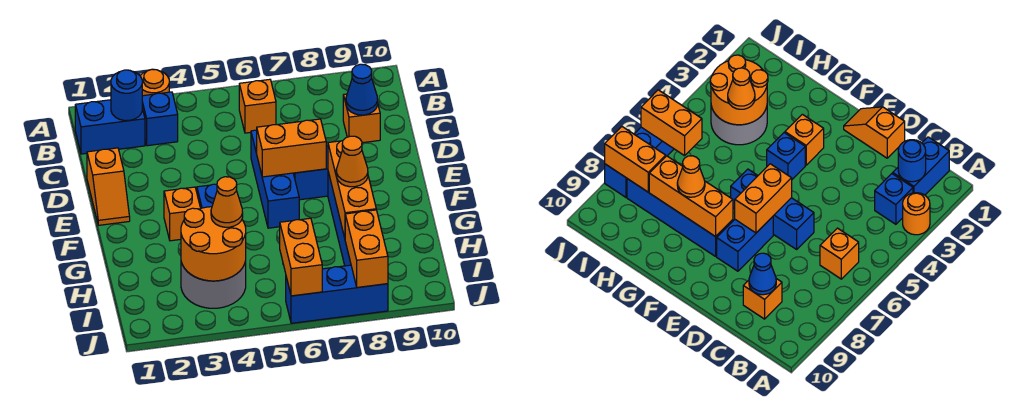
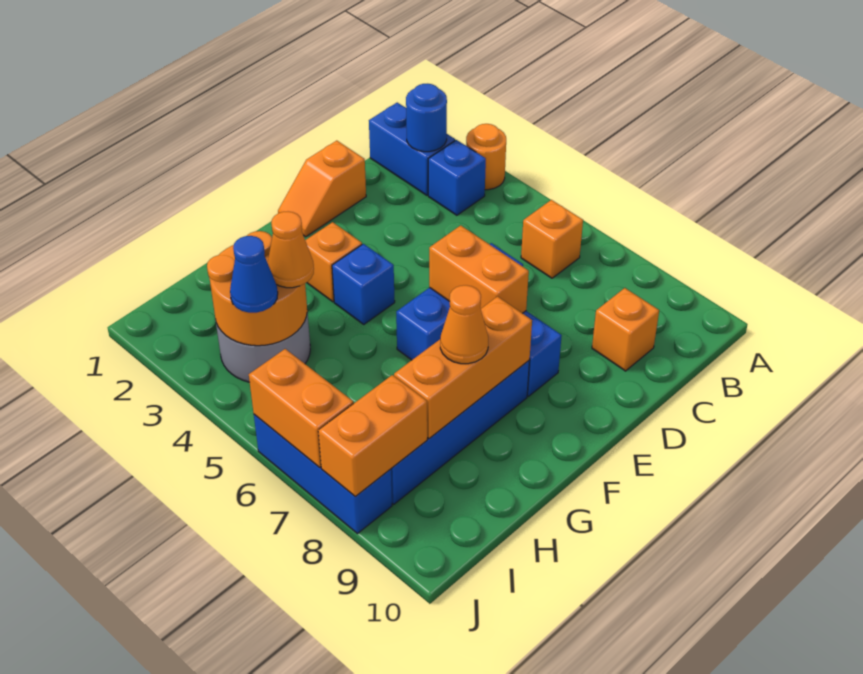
blue 1x1 cone [346,64,378,115] -> blue 1x1 cone moved to [230,236,278,313]
orange 1x2 brick [280,218,322,296] -> orange 1x2 brick turned to [249,349,353,467]

